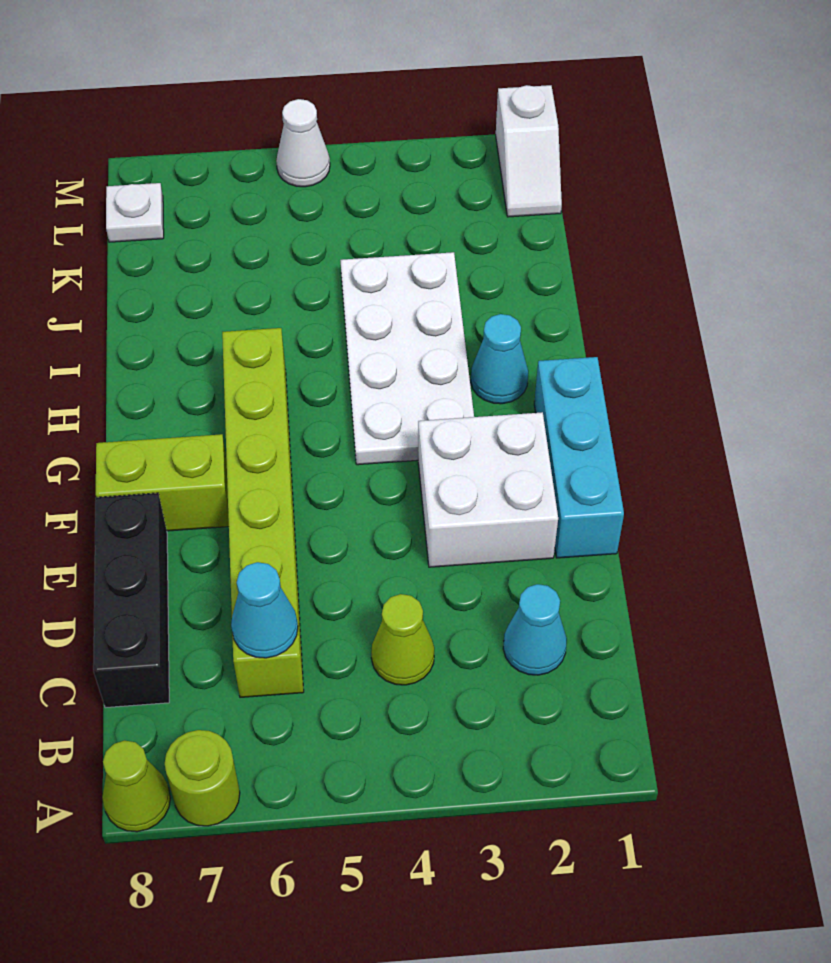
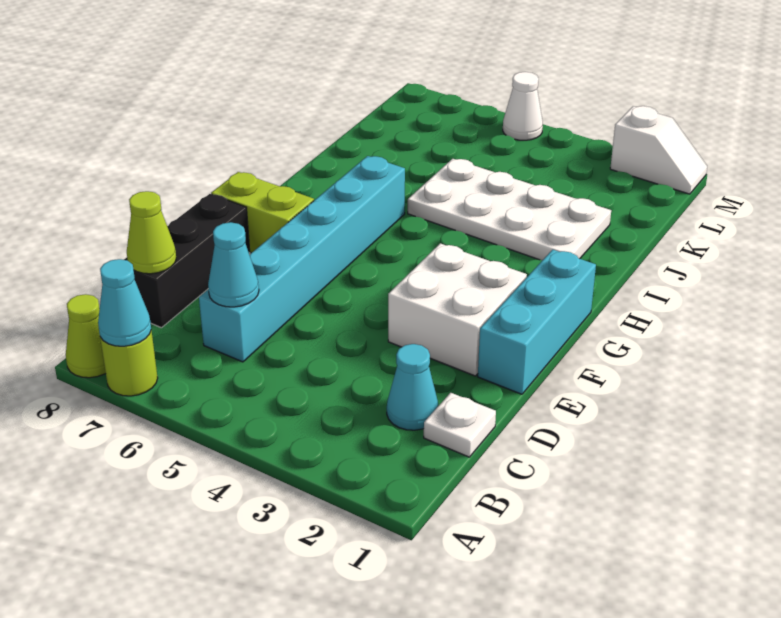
lime 1x1 cone [371,594,434,685] -> lime 1x1 cone moved to [127,191,176,274]
lime 1x6 brick [222,328,304,697] -> cyan 1x6 brick [199,156,405,362]
white 2x4 plate [340,252,474,465] -> white 2x4 plate turned to [408,159,611,260]
cyan 1x1 cone [471,314,528,404] -> cyan 1x1 cone moved to [98,259,151,346]
white 1x2 slope [496,85,562,217] -> white 1x2 slope turned to [610,106,707,194]
white 1x1 plate [106,183,164,242] -> white 1x1 plate moved to [424,393,496,457]

